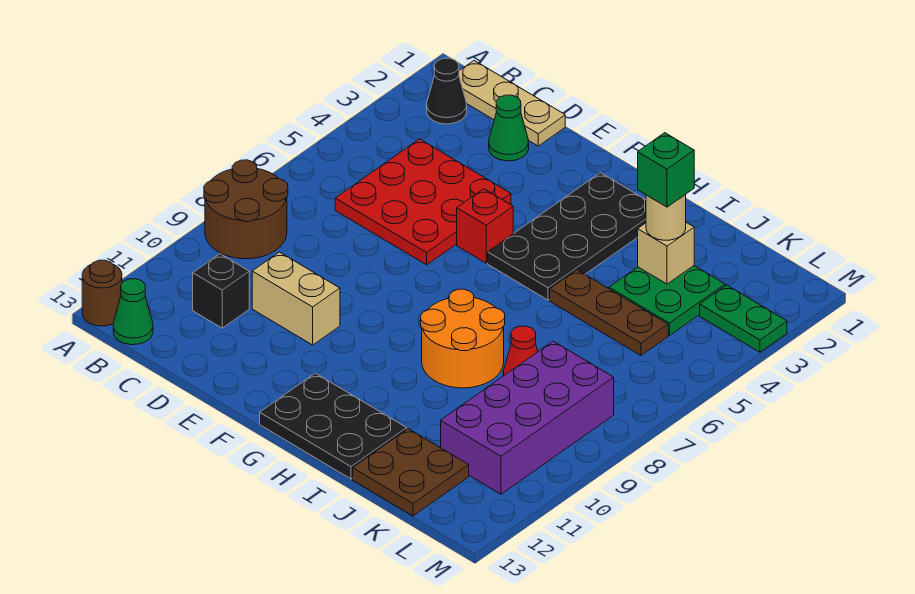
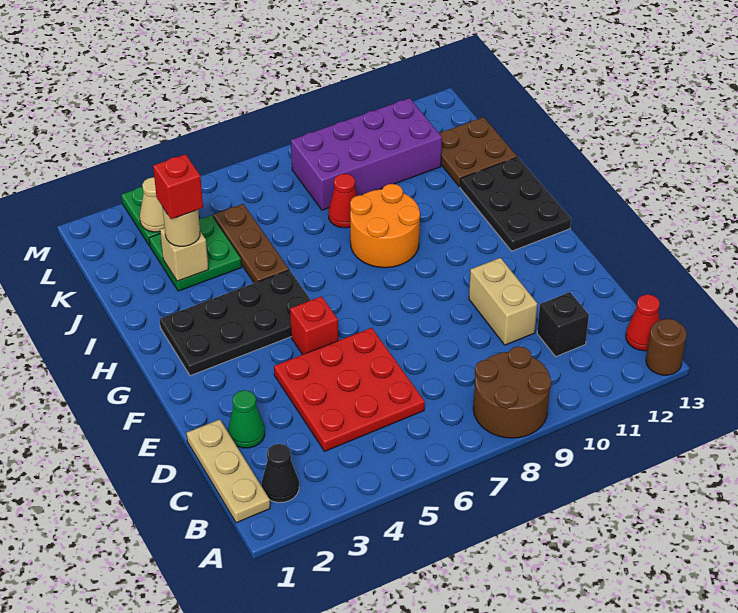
green 1x1 cone [113,279,153,345] -> red 1x1 cone [626,294,660,351]
green 1x1 brick [638,133,694,207] -> red 1x1 brick [153,154,203,219]
none -> tan 1x1 cone [140,177,165,232]

